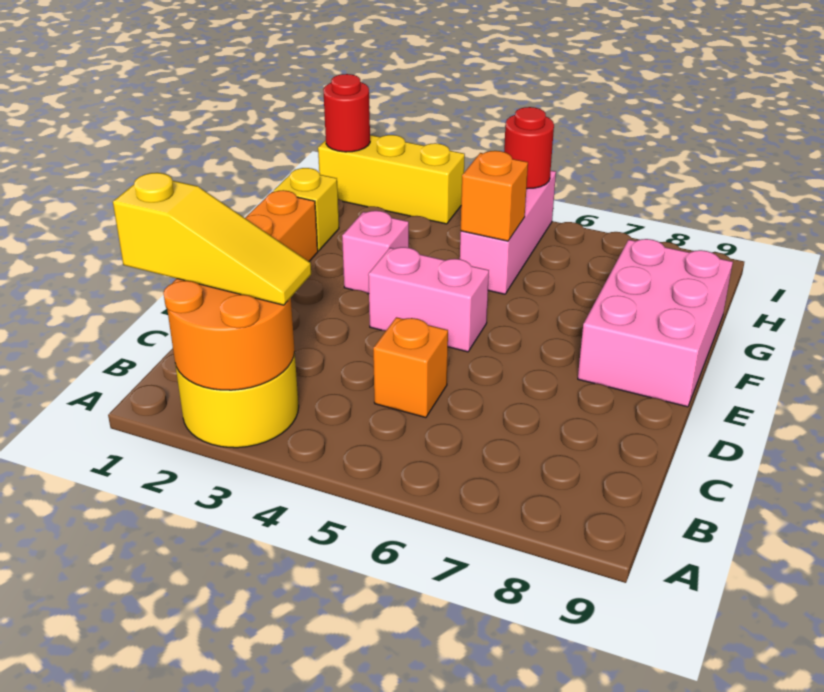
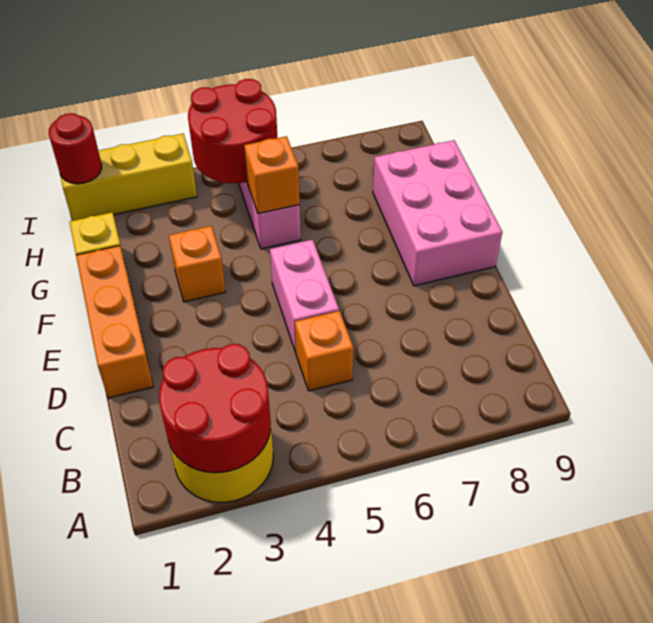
orange 2x2 round brick [163,279,295,390] -> red 2x2 round brick [159,344,271,473]
yellow 1x3 slope [113,173,311,305] -> none
pink 1x2 brick [368,247,489,352] -> pink 1x2 brick turned to [270,240,339,352]
pink 1x1 brick [342,211,409,294] -> orange 1x1 brick [169,226,226,302]
red 1x1 round brick [504,107,554,189] -> red 2x2 round brick [188,79,277,183]

